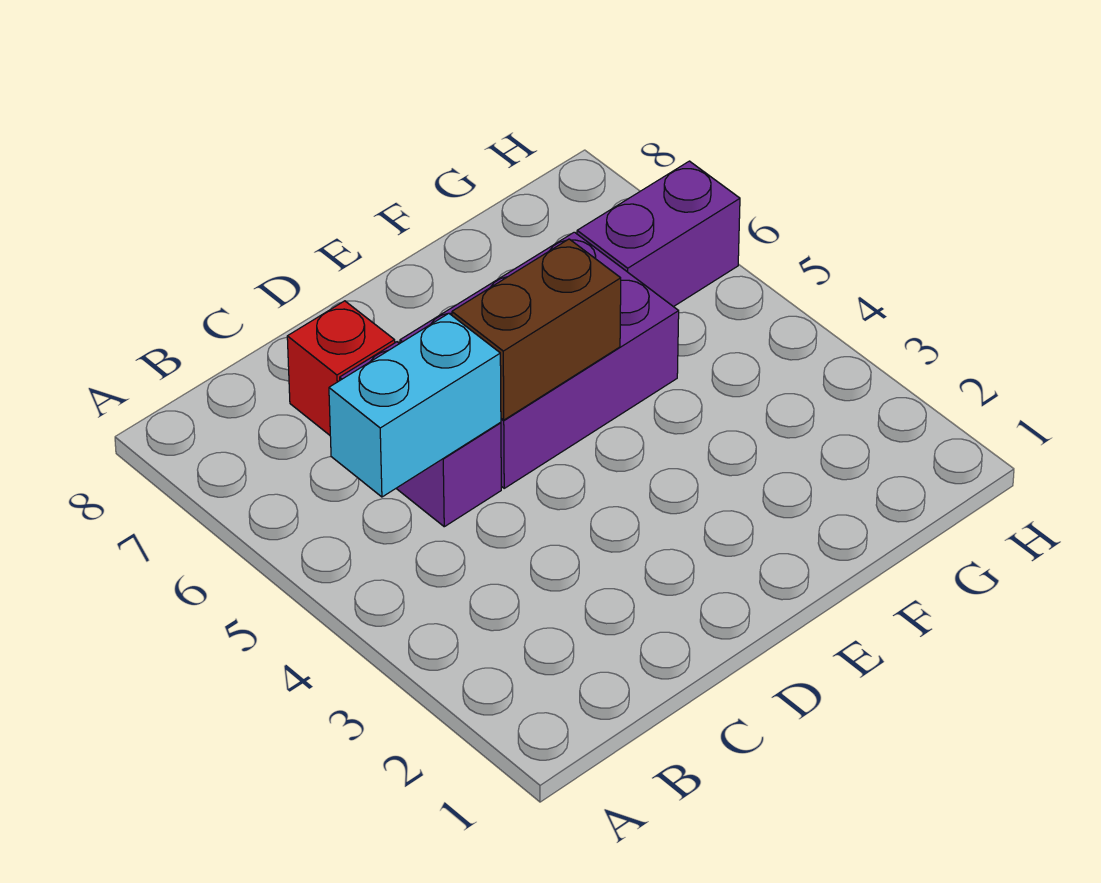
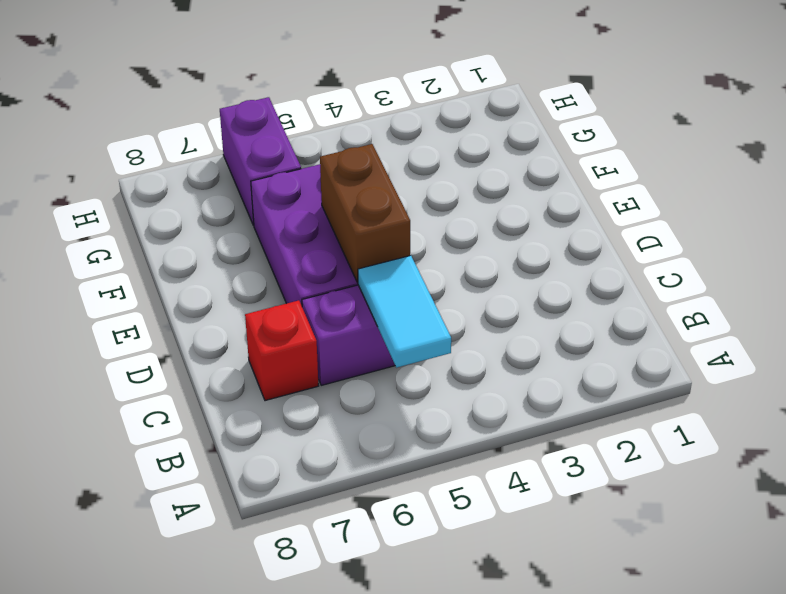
cyan 1x2 brick [329,313,501,497] -> cyan 1x2 tile [358,256,451,368]

